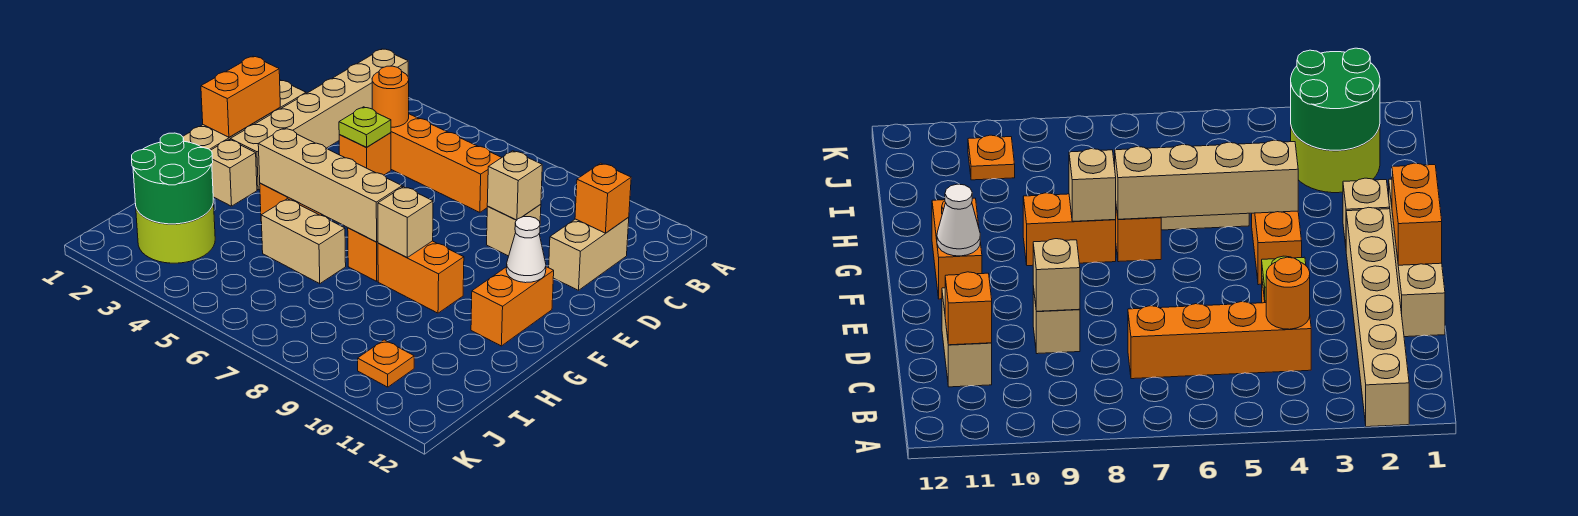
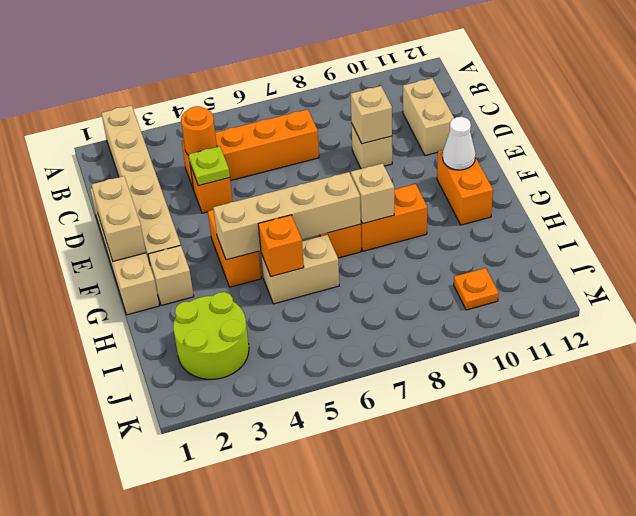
orange 1x1 brick [575,163,631,233] -> orange 1x1 brick moved to [258,215,304,277]
orange 1x2 brick [201,56,280,137] -> tan 1x2 brick [92,176,146,261]
green 2x2 round brick [132,133,213,224] -> none

